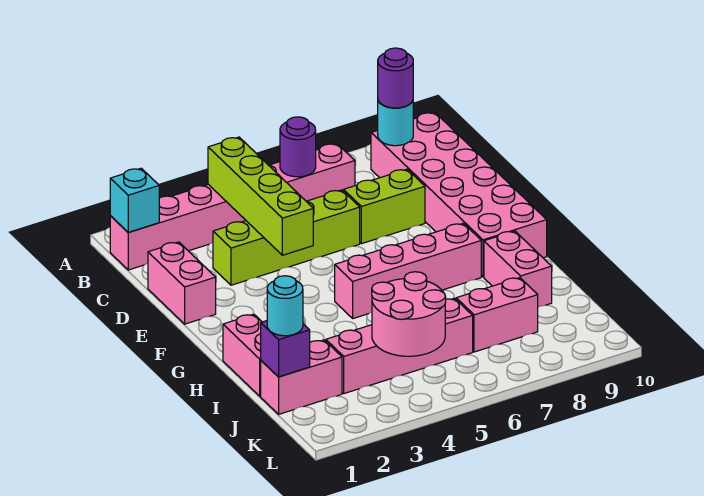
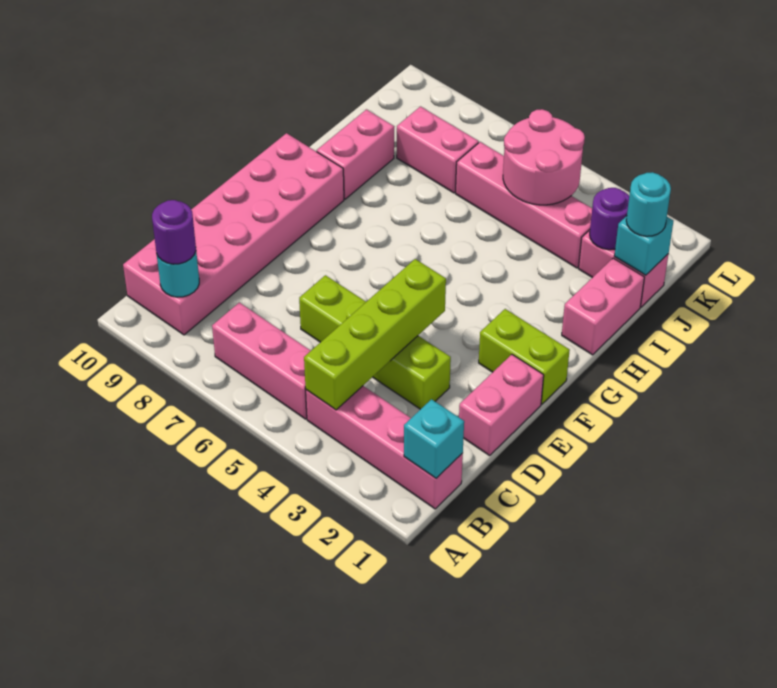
purple 1x1 round brick [280,117,316,177] -> purple 1x1 round brick moved to [590,188,629,250]
lime 1x2 brick [344,169,425,244] -> lime 1x2 brick moved to [479,309,570,404]
pink 1x4 brick [335,223,481,318] -> none
purple 1x1 brick [261,321,310,377] -> cyan 1x1 brick [614,216,673,275]

